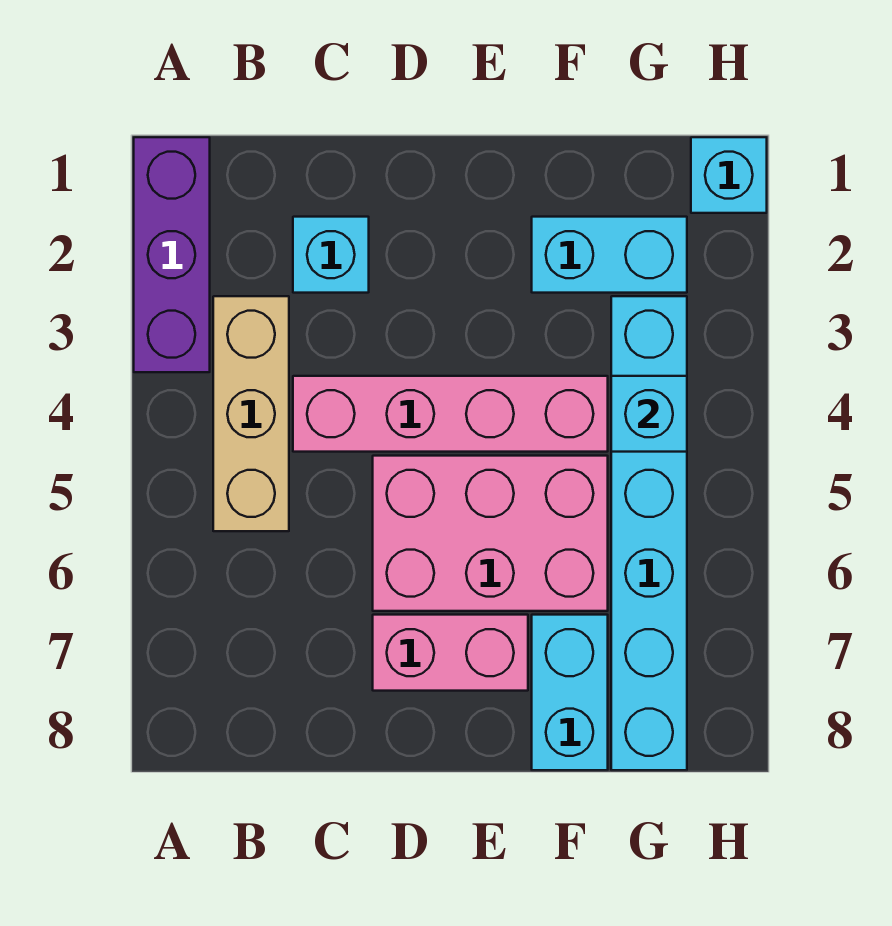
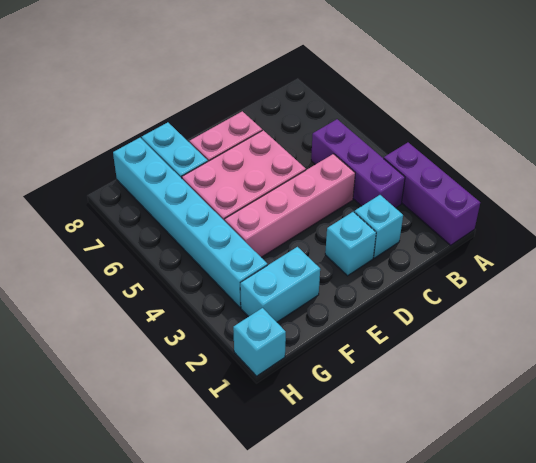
tan 1x3 brick [213,296,289,531] -> purple 1x3 brick [311,119,405,208]
cyan 1x1 brick [611,376,687,452] -> cyan 1x1 brick moved to [325,212,376,276]

